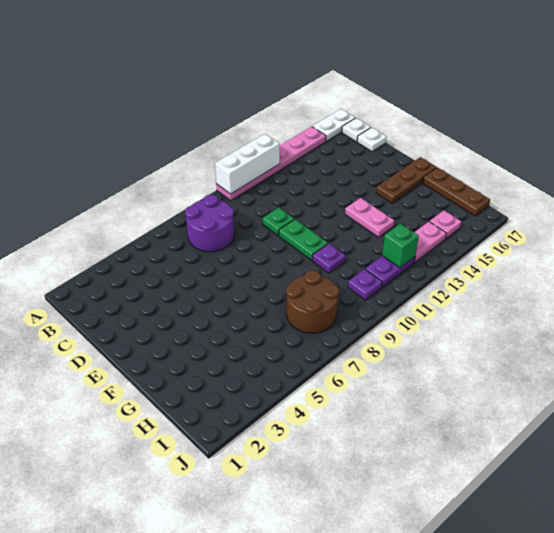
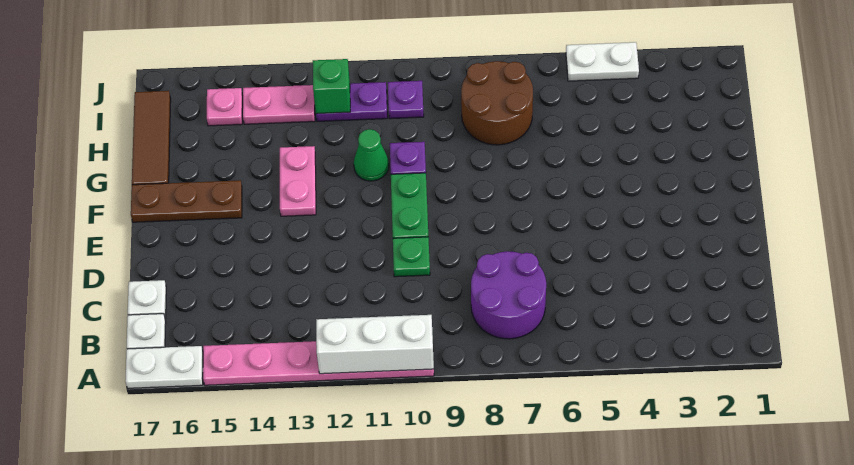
none -> green 1x1 cone [354,129,389,181]
brown 1x3 plate [423,167,490,216] -> brown 1x3 tile [132,91,171,185]
none -> white 1x2 plate [566,42,639,81]

